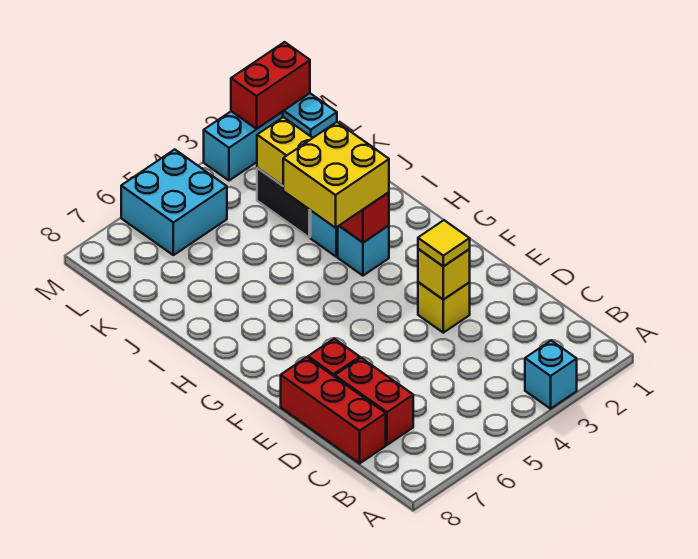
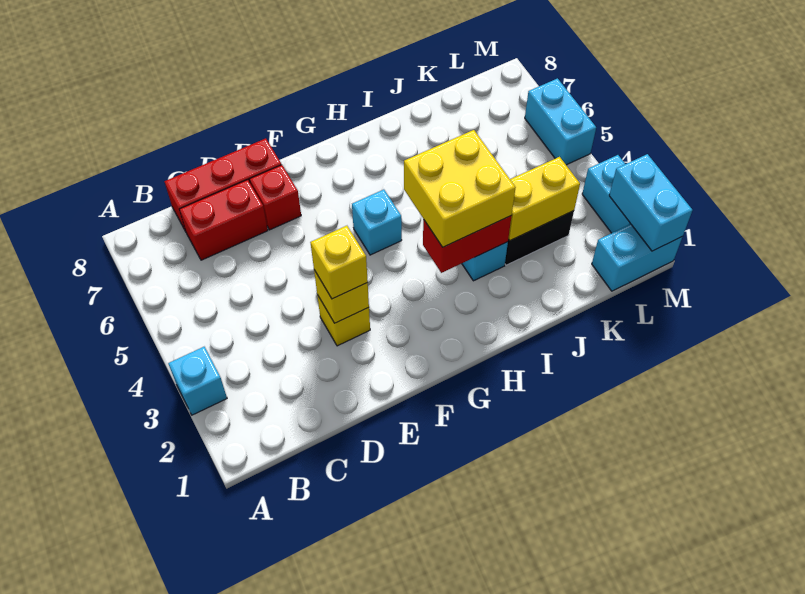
yellow 1x1 tile [418,220,470,266] -> yellow 1x1 brick [310,226,368,299]
cyan 1x1 brick [338,226,389,276] -> cyan 1x1 brick moved to [352,190,402,255]
cyan 2x2 brick [121,149,227,255] -> cyan 1x2 brick [525,78,596,165]
red 1x2 brick [231,42,310,129] -> cyan 1x2 brick [609,154,693,251]

